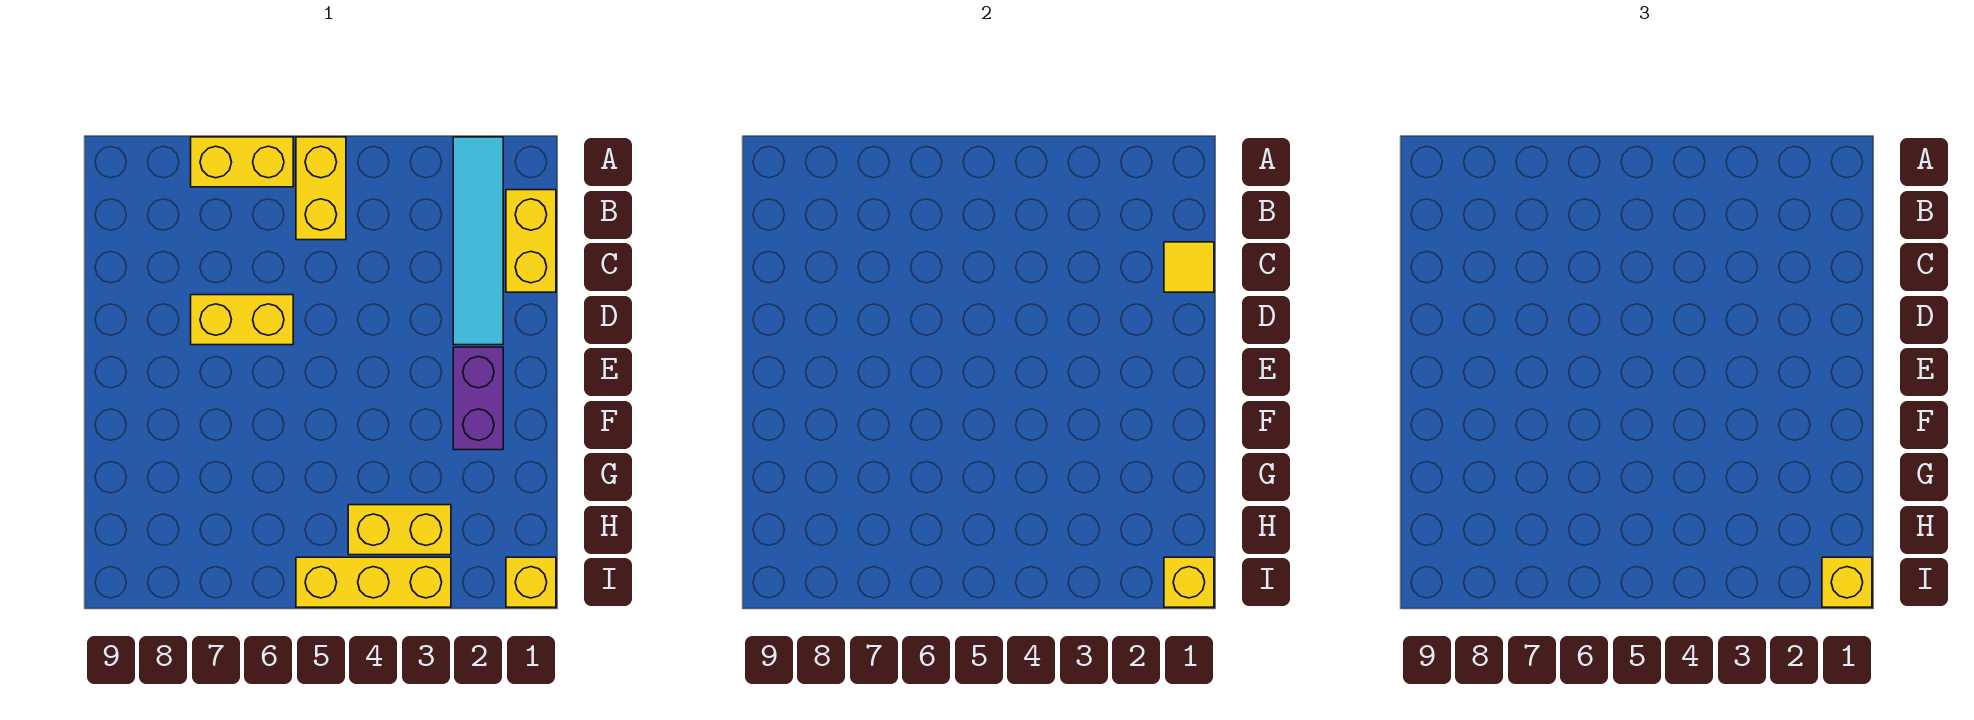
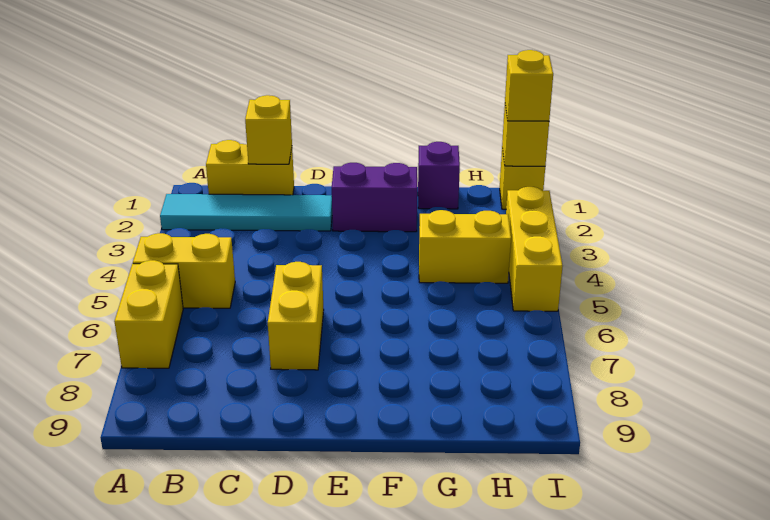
yellow 1x1 tile [1164,242,1214,292] -> yellow 1x1 brick [245,95,292,164]
none -> purple 1x1 brick [418,142,460,209]
yellow 1x2 brick [348,505,451,555] -> yellow 1x2 brick turned to [419,210,511,283]

